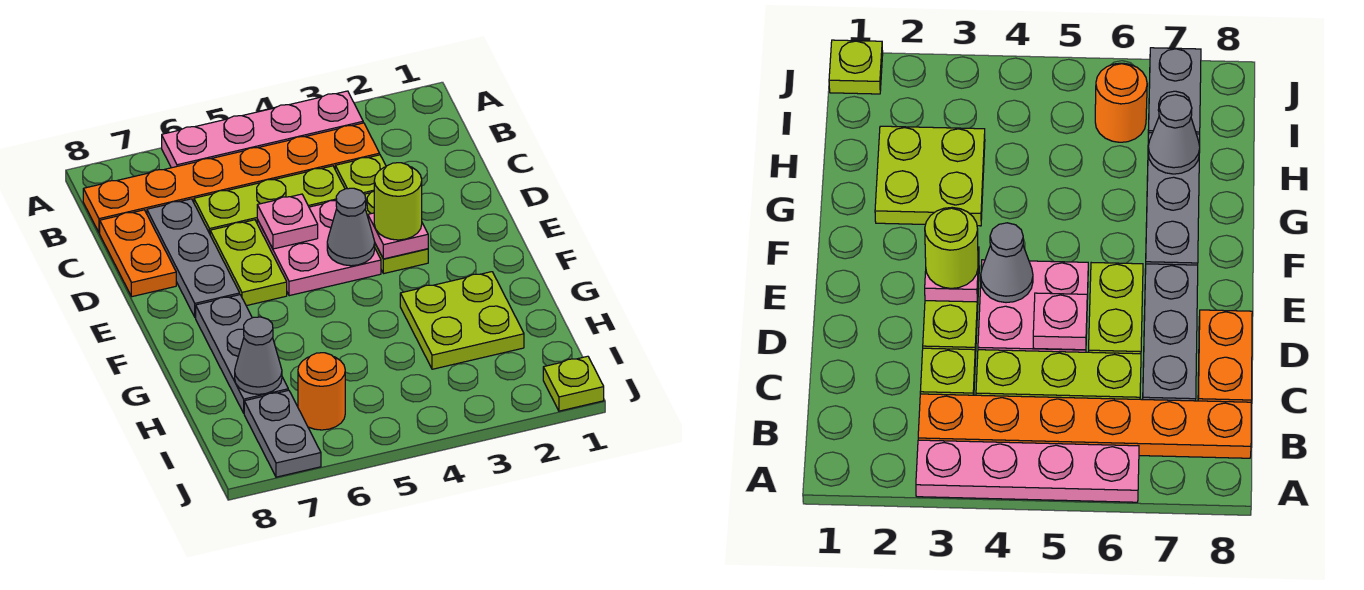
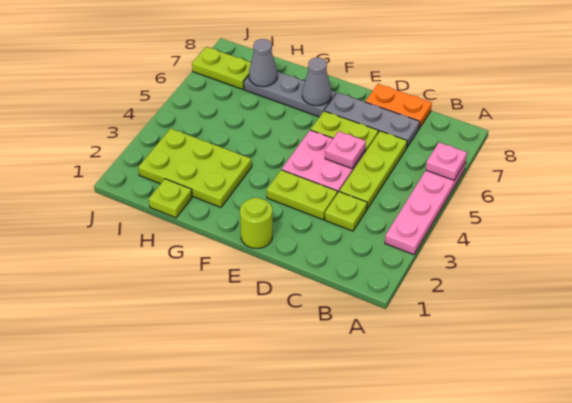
orange 1x6 plate [83,123,380,233] -> none
pink 1x1 plate [368,213,428,259] -> pink 1x1 plate moved to [426,142,467,180]
lime 1x1 round brick [374,163,422,240] -> lime 1x1 round brick moved to [240,198,272,248]
grey 1x1 cone [327,188,375,266] -> grey 1x1 cone moved to [302,58,331,106]
lime 2x2 plate [400,272,524,369] -> lime 2x3 plate [138,128,252,207]
orange 1x1 round brick [298,353,345,430] -> none
grey 1x2 plate [244,390,321,477] -> lime 1x2 plate [192,47,251,89]
lime 1x1 plate [543,356,604,411] -> lime 1x1 plate moved to [149,179,192,218]

